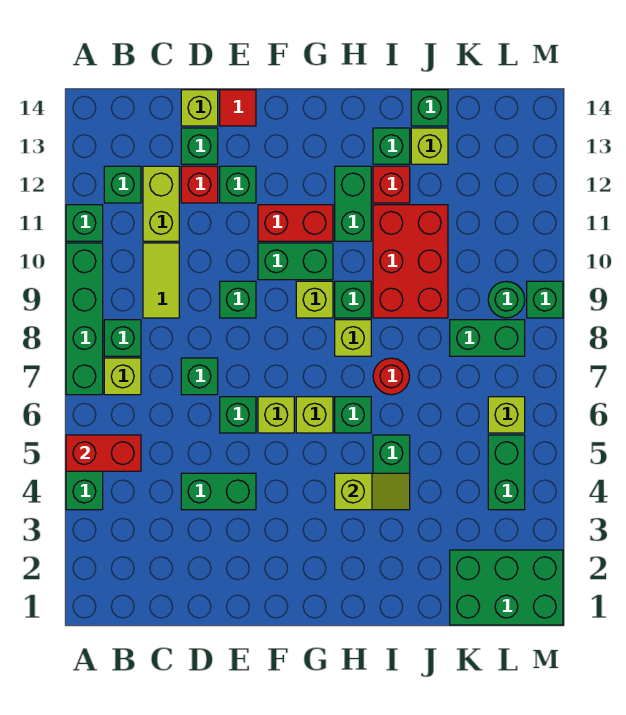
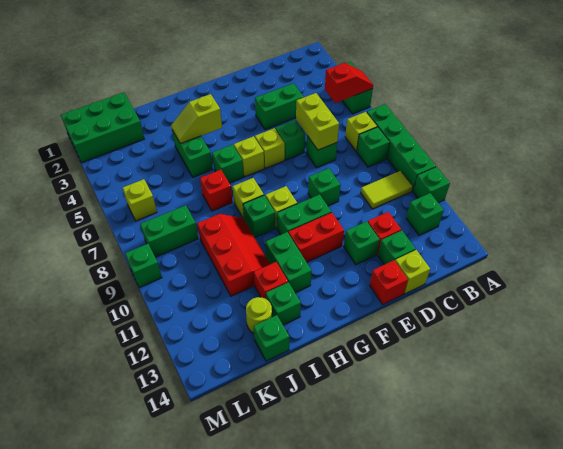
red 1x2 brick [66,435,141,471] -> red 1x2 slope [325,63,373,103]
lime 1x2 tile [143,243,179,318] -> lime 1x2 tile turned to [361,171,413,209]
lime 1x2 brick [143,166,179,241] -> lime 1x2 brick moved to [296,93,339,150]
red 1x1 tile [220,90,256,126] -> red 1x1 brick [370,260,408,304]
red 1x1 round brick [373,358,410,395] -> red 1x1 brick [200,170,232,211]
red 2x3 brick [373,205,448,318] -> red 2x3 slope [197,214,270,296]
lime 1x1 brick [411,128,448,164] -> lime 1x1 round brick [246,297,272,333]
green 1x2 brick [488,435,525,510] -> none
green 1x1 round brick [488,281,525,318] -> none

